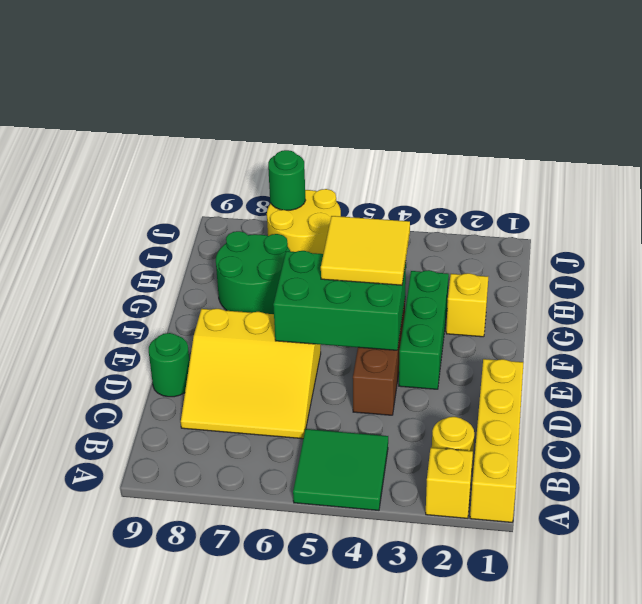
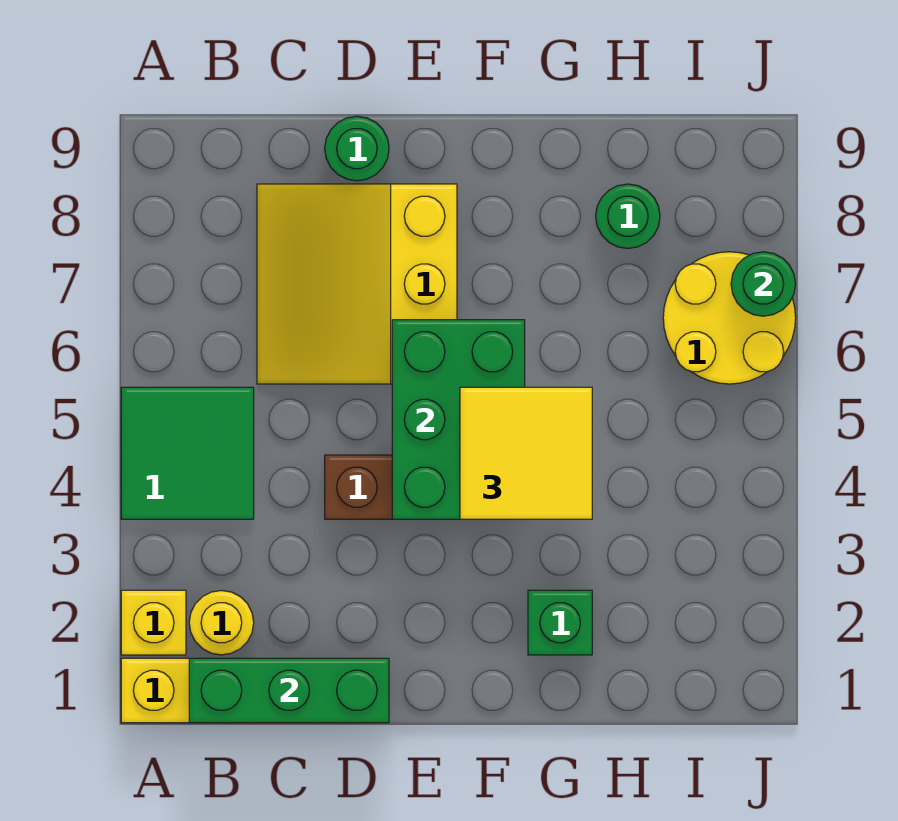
green 1x3 brick [399,270,449,389] -> green 1x3 brick moved to [189,658,389,723]
yellow 1x1 brick [446,273,488,337] -> green 1x1 brick [528,590,592,655]
green 2x2 round brick [216,231,291,314] -> green 1x1 round brick [596,184,660,248]

